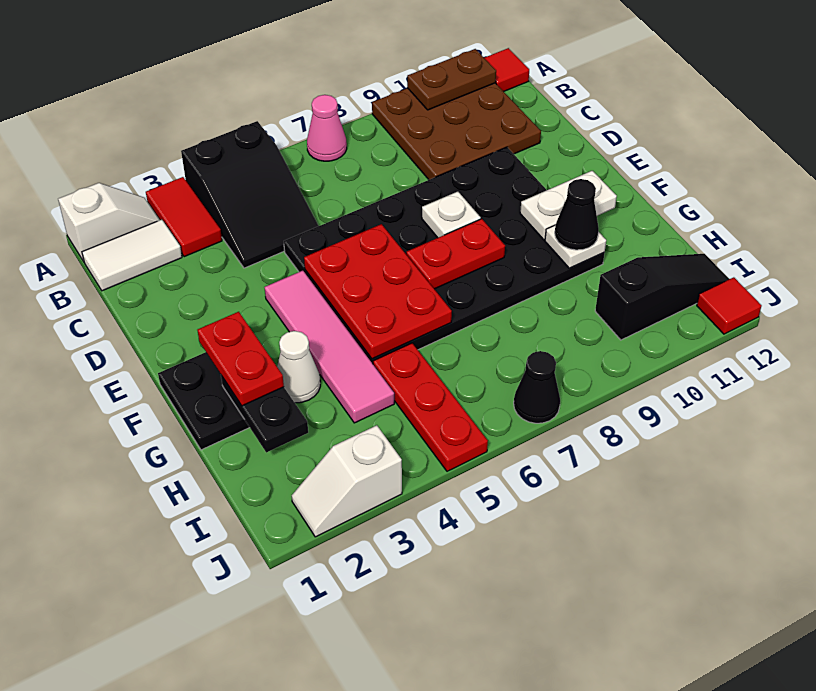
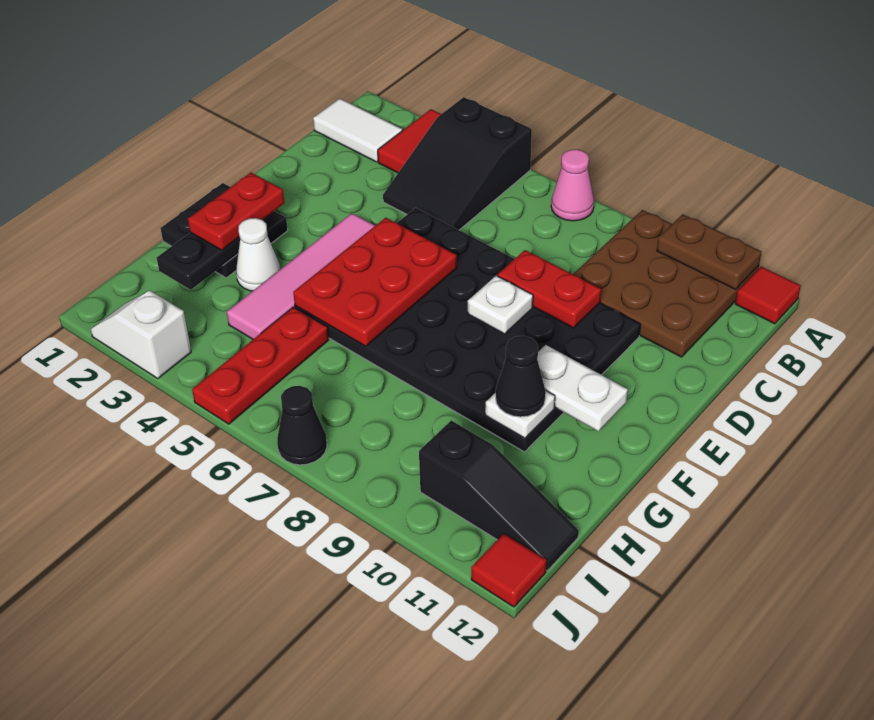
white 1x2 slope [58,183,160,261] -> none
red 1x2 plate [406,219,505,289] -> red 1x2 plate moved to [497,250,601,328]

